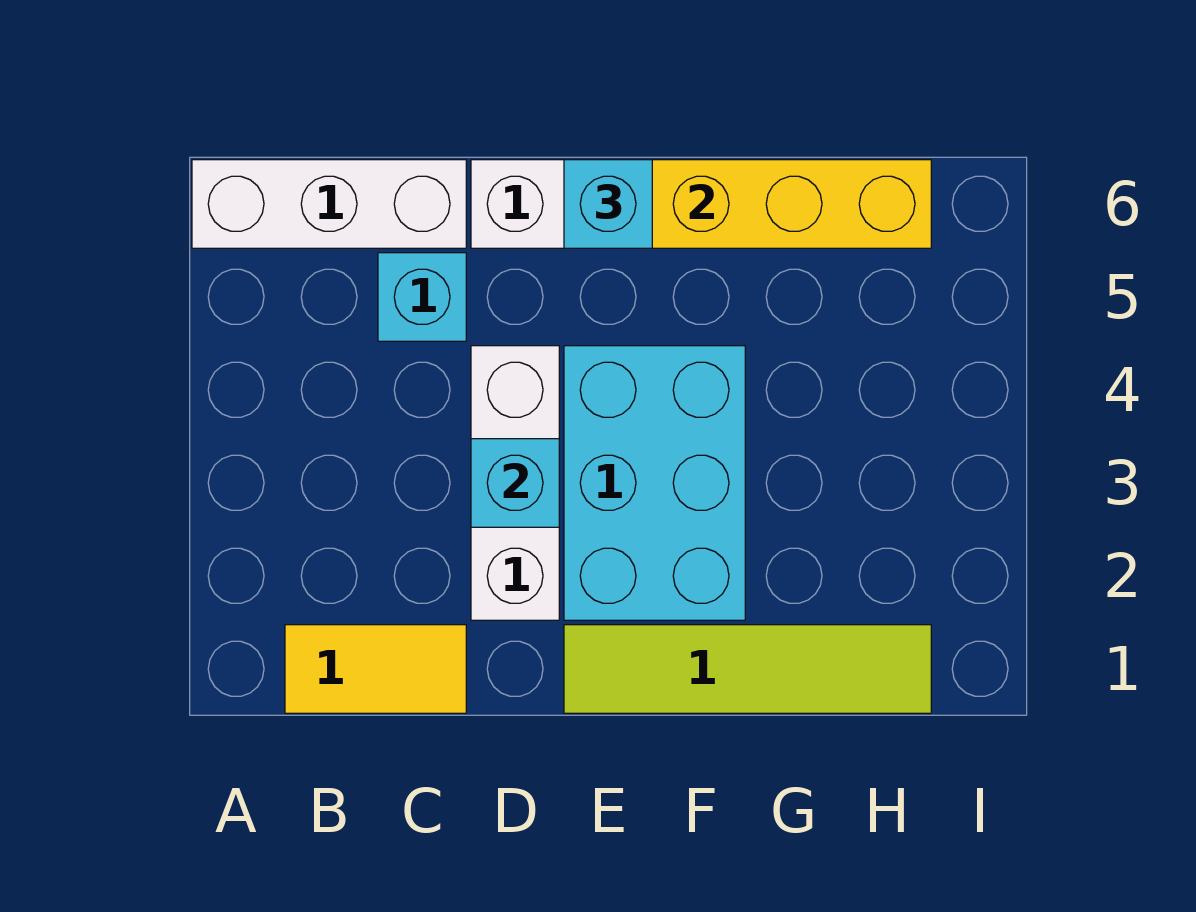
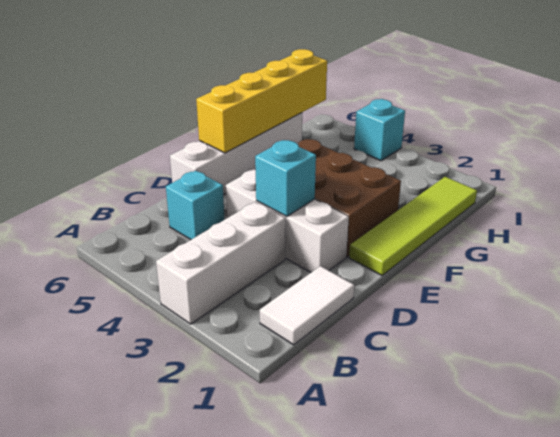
white 1x3 brick [192,160,466,248] -> white 1x3 brick moved to [156,202,286,324]
yellow 1x2 tile [285,625,466,713] -> white 1x2 tile [260,266,354,345]
cyan 2x3 brick [564,346,745,620] -> brown 2x3 brick [255,139,401,257]
cyan 1x1 brick [564,160,652,248] -> cyan 1x1 brick moved to [354,99,405,161]

